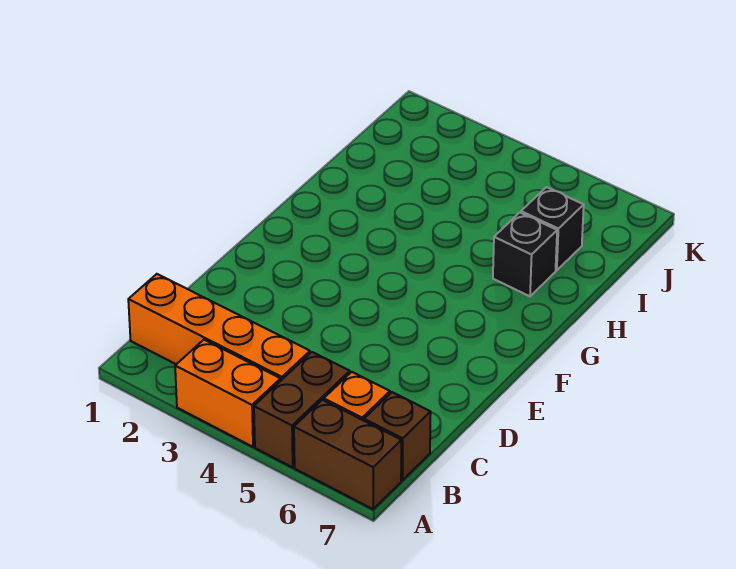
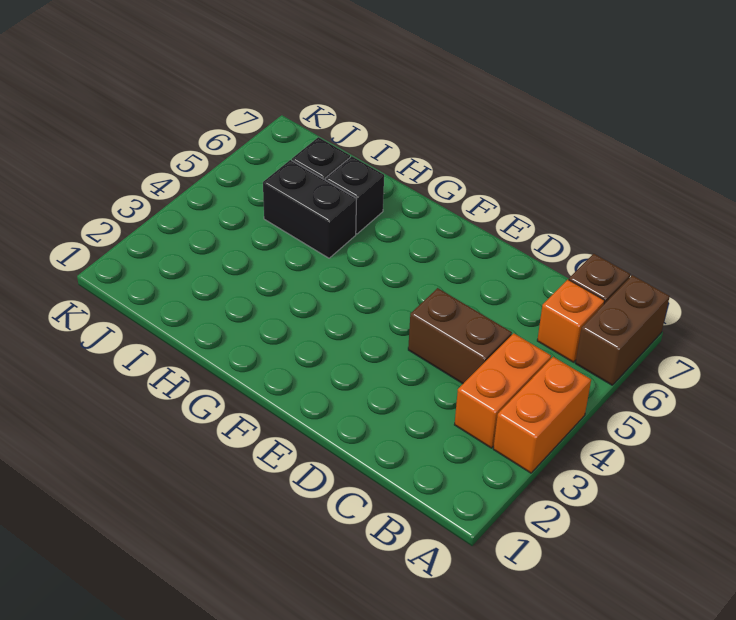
brown 1x2 brick [254,352,350,467] -> brown 1x2 brick moved to [408,288,512,384]
orange 1x4 brick [128,274,310,380] -> orange 1x2 brick [455,333,551,448]
none -> black 1x2 brick [263,160,356,258]

